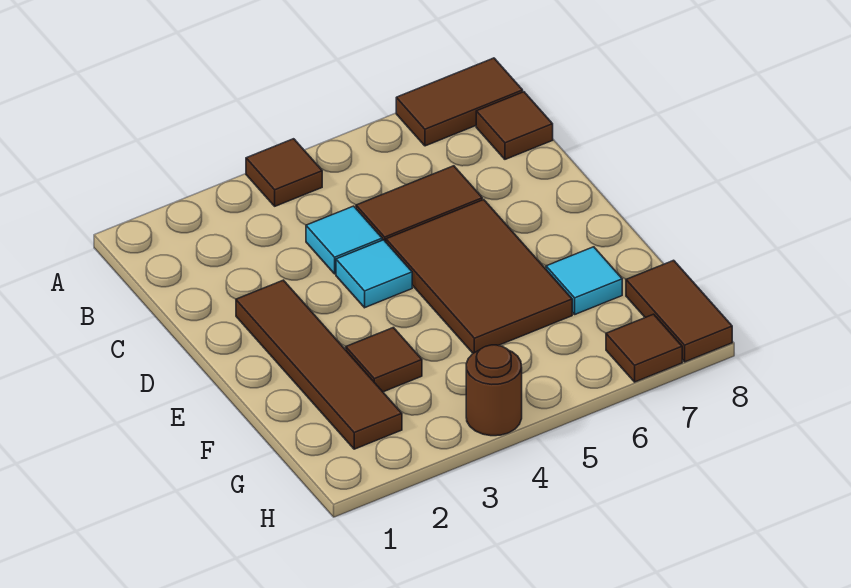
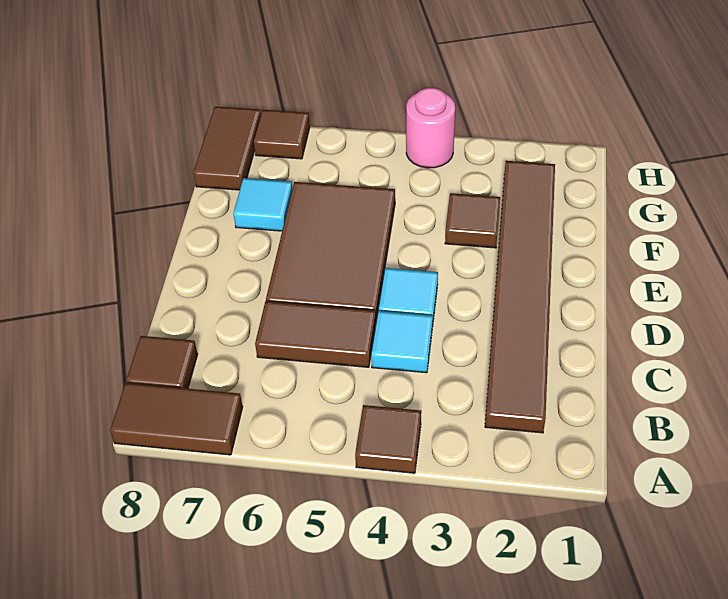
brown 1x4 tile [236,280,402,449] -> brown 1x6 tile [485,161,555,433]
brown 1x1 round brick [466,345,522,436] -> pink 1x1 round brick [406,88,455,168]

